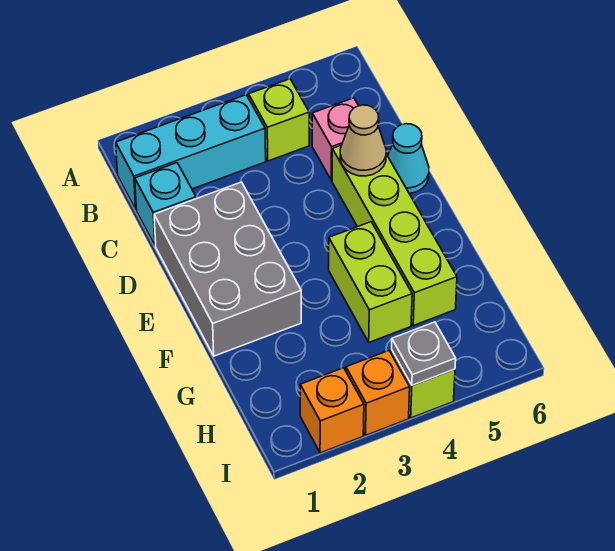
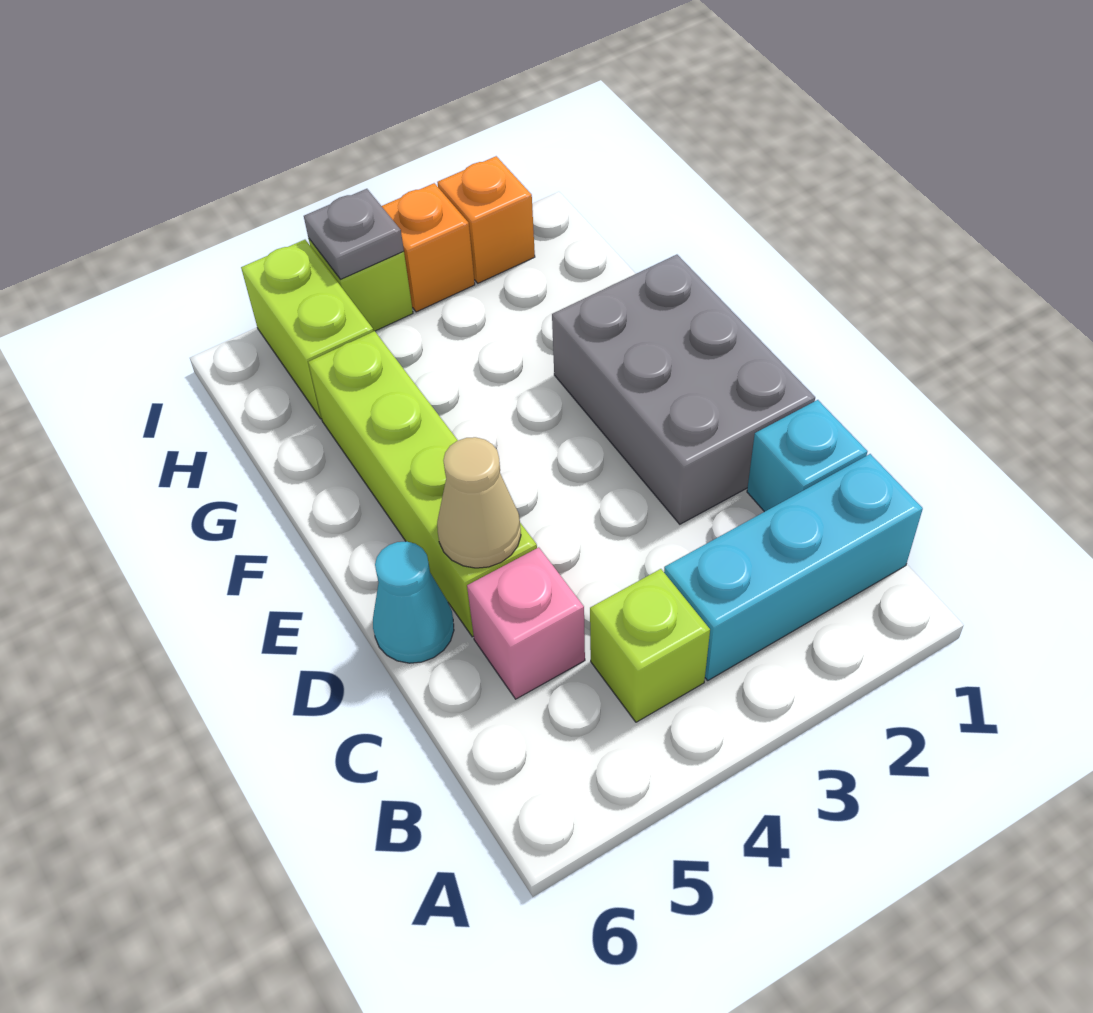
lime 1x2 brick [329,222,412,342] -> lime 1x2 brick moved to [241,240,373,419]

